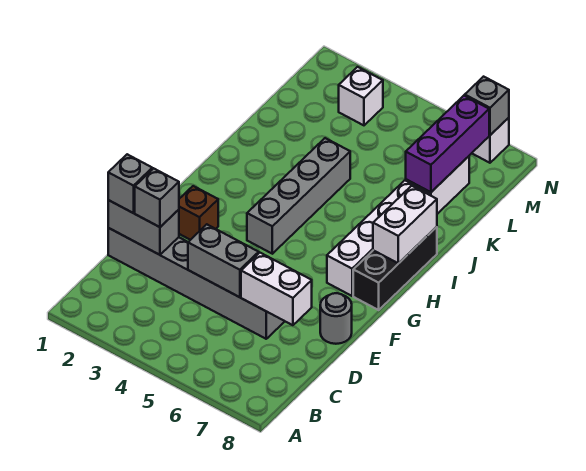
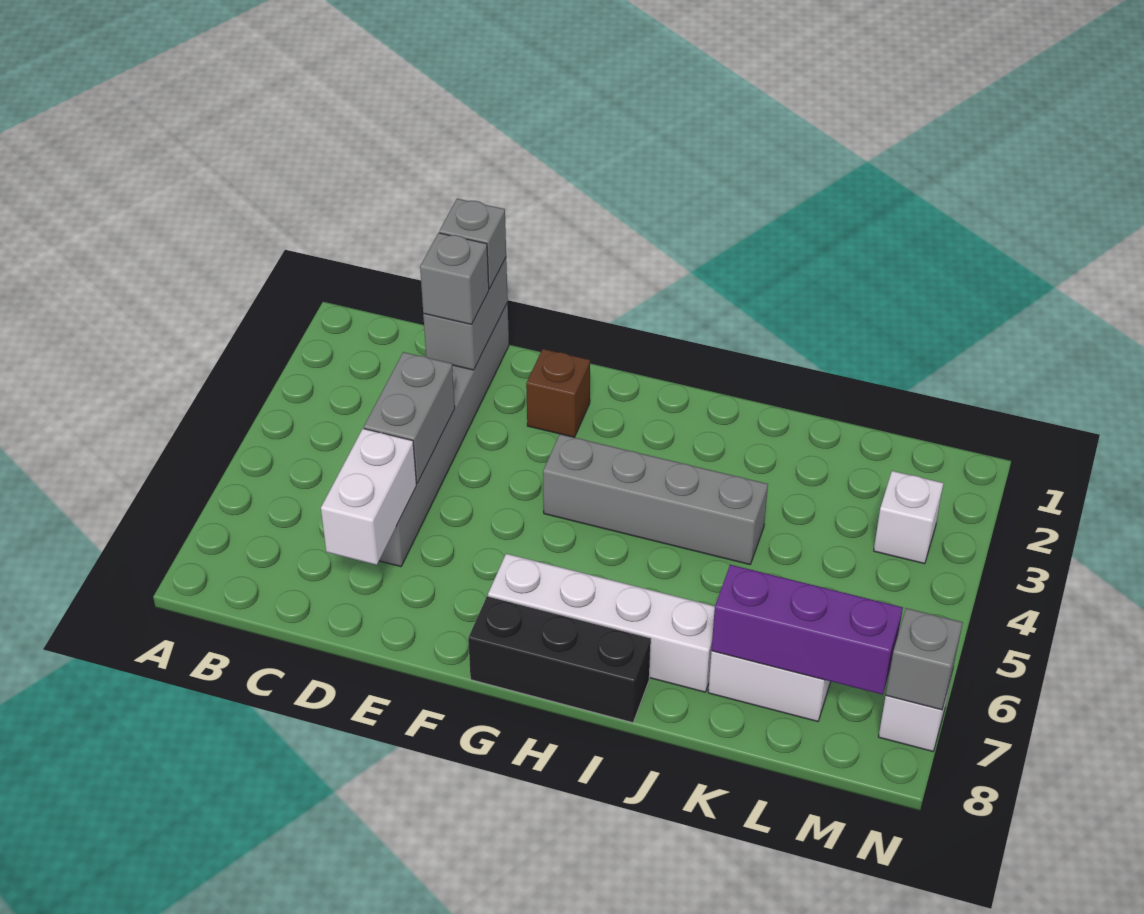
grey 1x1 round brick [320,293,352,344] -> none
white 1x2 brick [373,186,437,264] -> none

